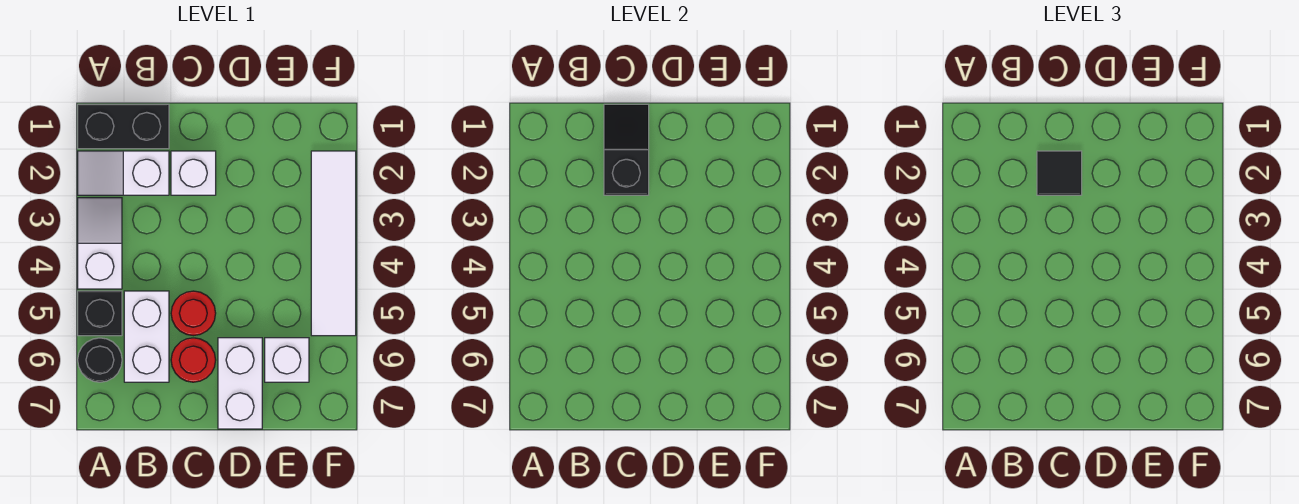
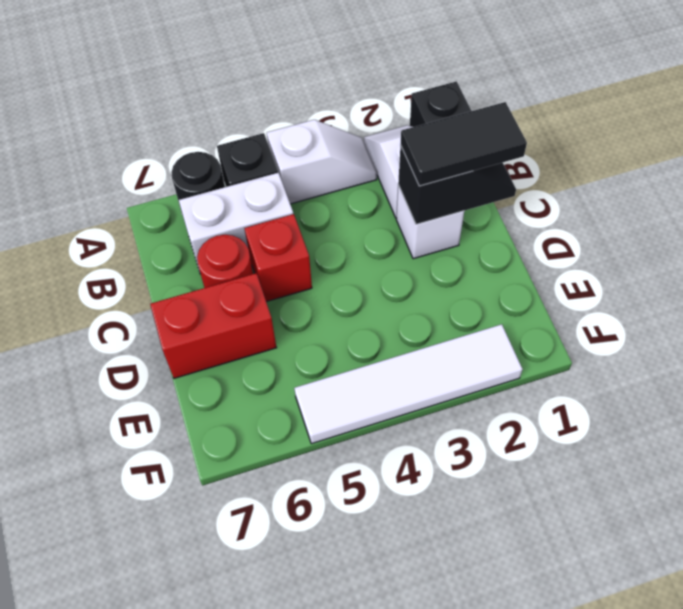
black 1x1 tile [1037,151,1082,195] -> black 1x2 tile [401,102,527,186]
red 1x1 round brick [171,291,216,336] -> red 1x1 brick [244,214,312,302]
white 1x2 brick [218,338,262,429] -> red 1x2 brick [150,273,277,378]
white 1x1 brick [265,338,309,382] -> none

